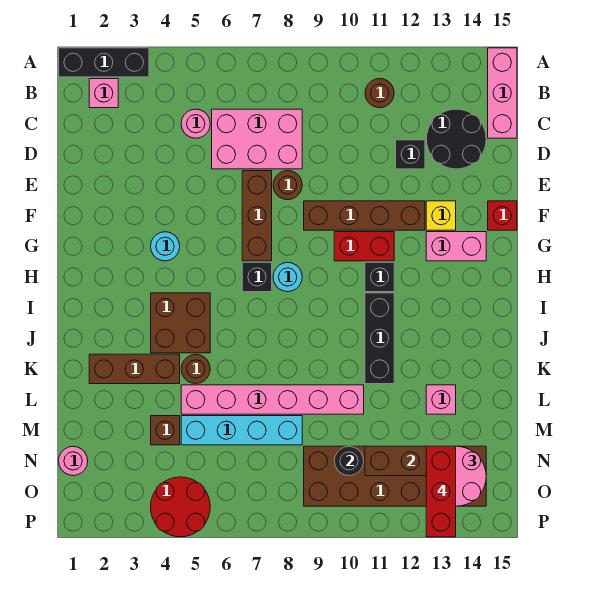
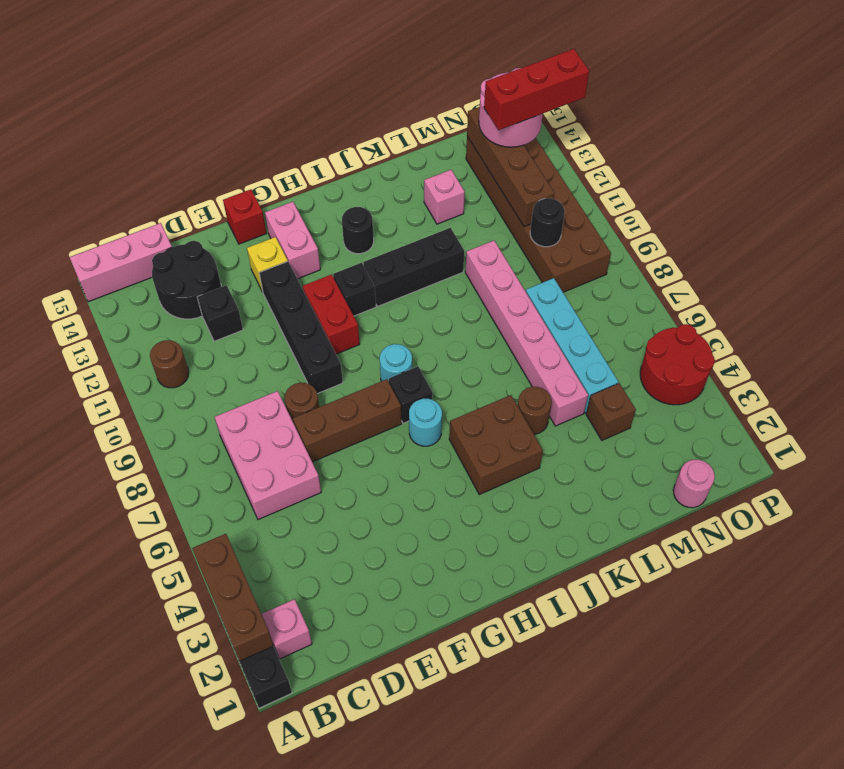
pink 1x1 round brick [181,109,210,138] -> none
brown 1x4 brick [304,201,425,230] -> black 1x4 brick [259,262,343,394]
cyan 1x1 round brick [151,232,180,261] -> cyan 1x1 round brick moved to [409,398,442,446]
none -> black 1x1 round brick [342,207,374,254]
brown 1x3 brick [89,354,180,384] -> brown 1x3 brick moved to [192,534,273,661]

